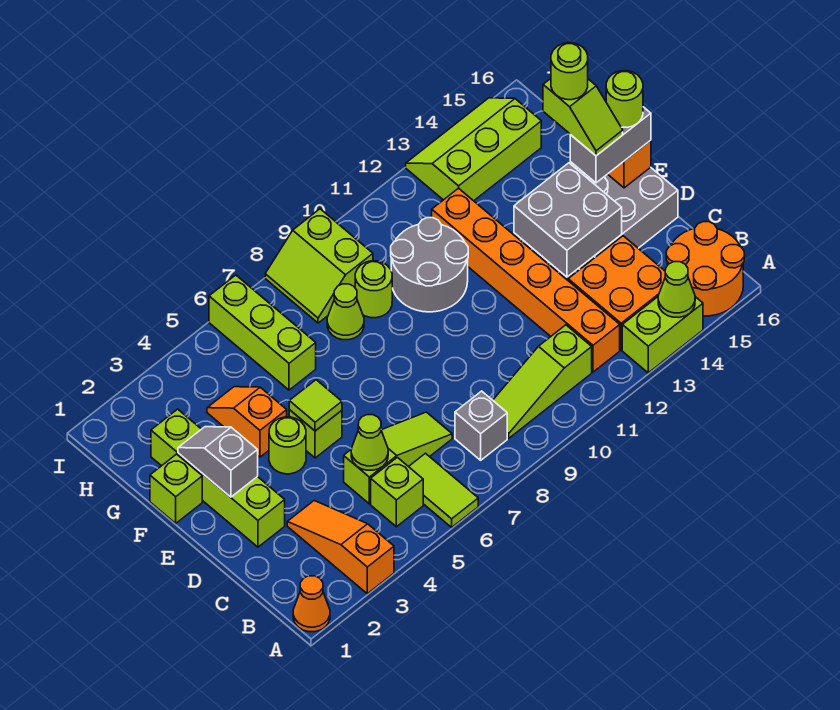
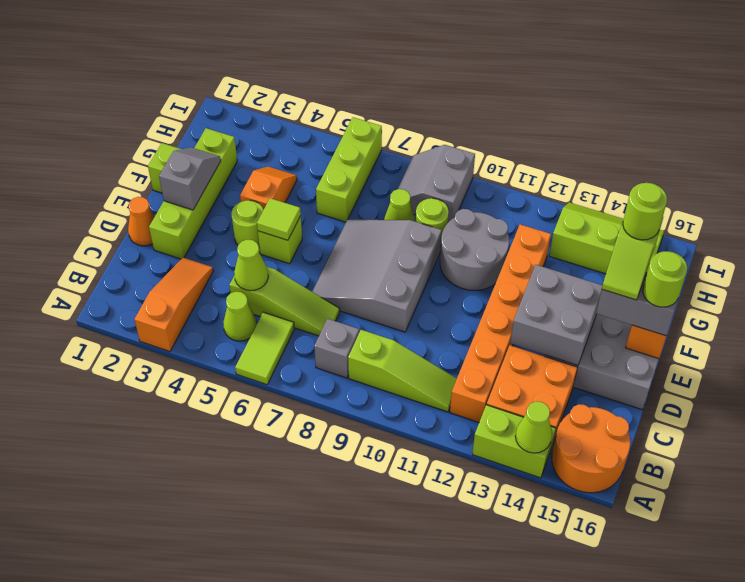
orange 1x1 cone [293,576,330,632] -> orange 1x1 cone moved to [128,197,155,246]
lime 1x1 brick [371,457,423,527] -> lime 1x1 cone [223,292,257,341]
lime 1x3 slope [493,325,592,438] -> lime 1x3 slope turned to [348,330,457,412]
none -> grey 3x3 slope [312,220,442,332]
lime 2x2 slope [265,209,373,323] -> grey 2x2 slope [398,145,475,222]

